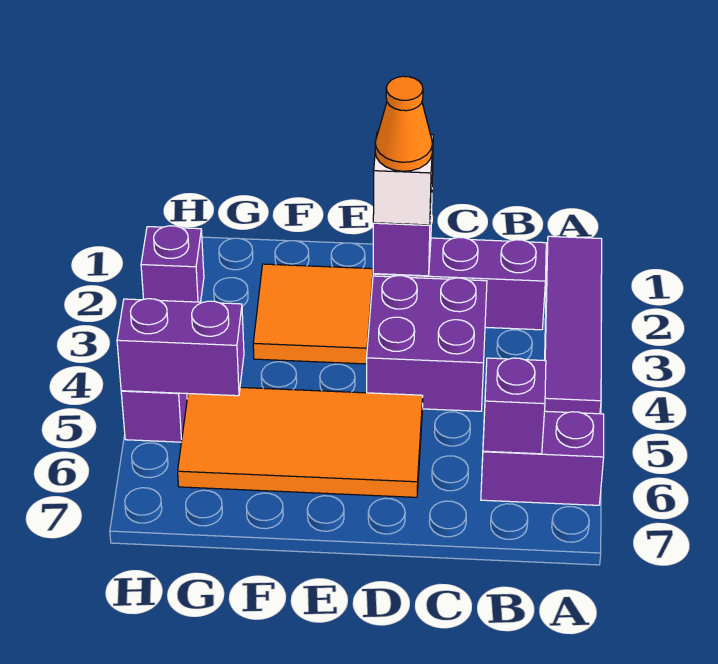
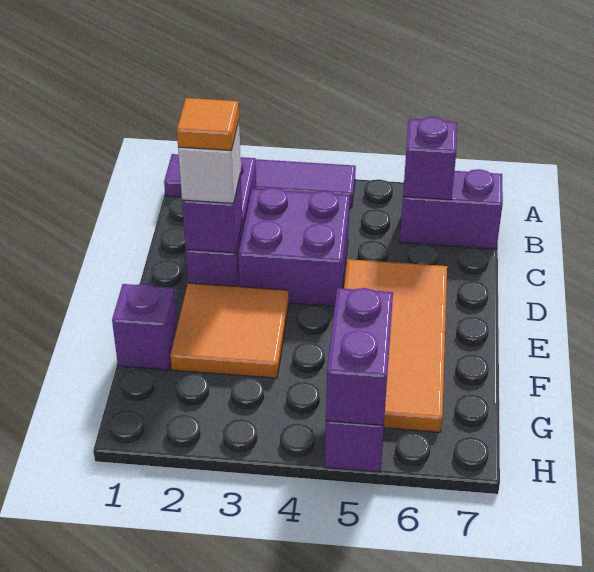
purple 1x2 brick [481,411,604,505] -> purple 1x2 brick turned to [400,169,503,249]
orange 1x1 cone [375,76,432,171] -> orange 1x1 tile [177,98,239,151]
purple 1x1 brick [141,226,204,302] -> purple 1x1 brick moved to [112,284,177,370]

